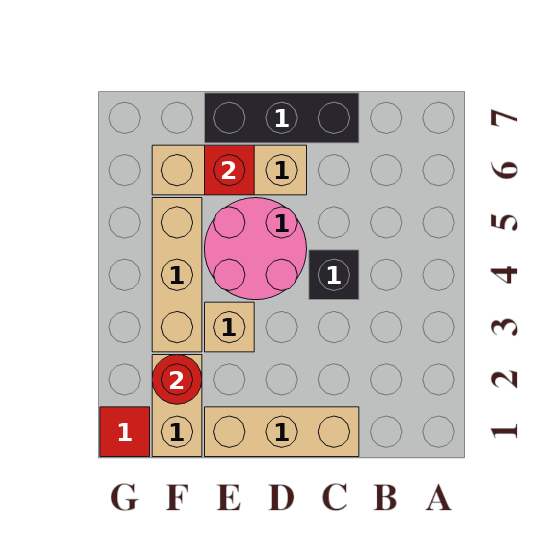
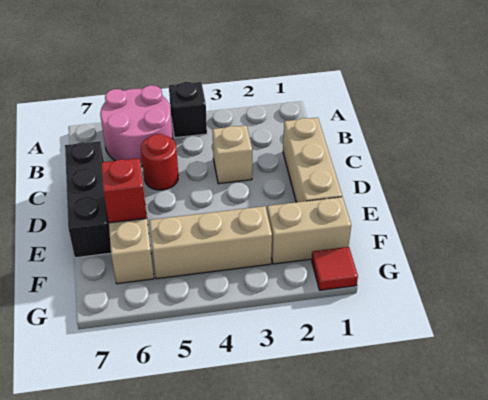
black 1x1 brick [309,250,359,300] -> black 1x1 brick moved to [169,82,207,138]
pink 2x2 round brick [205,198,307,300] -> pink 2x2 round brick moved to [100,85,173,166]
tan 1x1 brick [205,302,254,352] -> tan 1x1 brick moved to [212,125,252,184]
red 1x1 round brick [152,355,202,404] -> red 1x1 round brick moved to [141,134,179,190]

